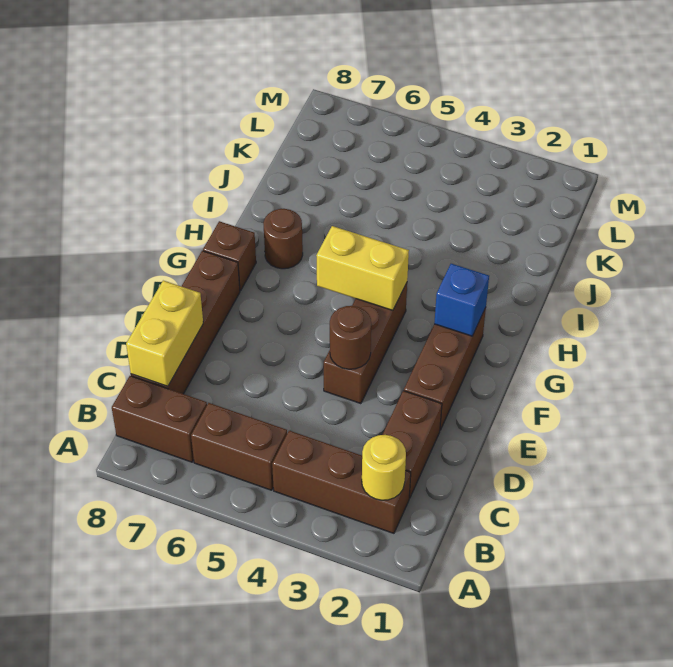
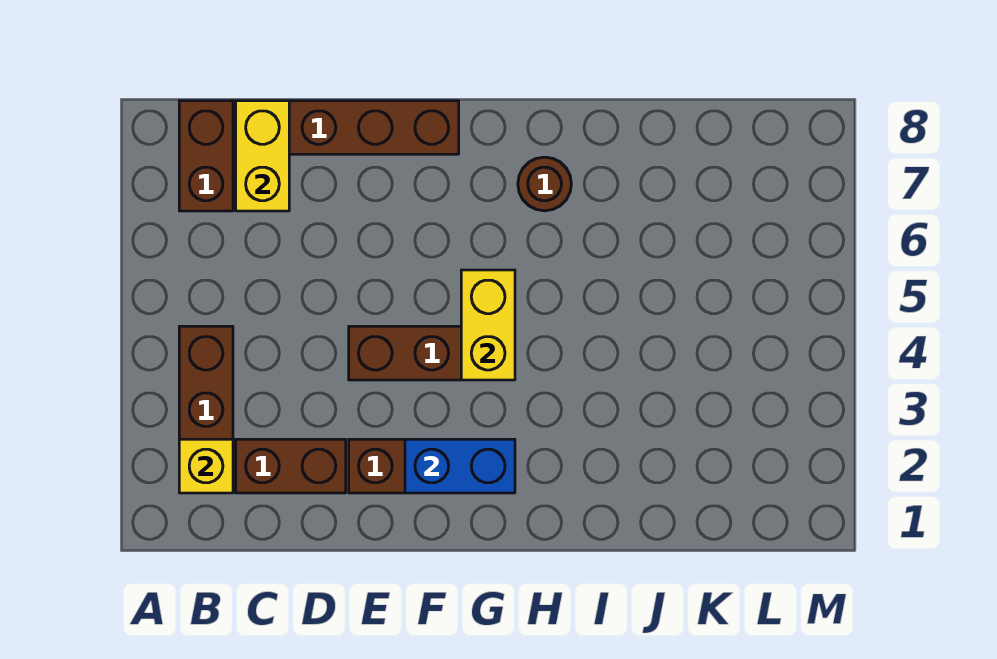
yellow 1x1 round brick [362,435,406,500] -> yellow 1x1 brick [179,439,233,493]
brown 1x2 brick [191,403,287,490] -> none
yellow 1x2 brick [126,281,203,386] -> yellow 1x2 brick turned to [236,101,289,211]
brown 1x1 round brick [330,306,371,369] -> none
blue 1x1 brick [434,264,489,336] -> blue 1x2 brick [405,439,515,493]
brown 1x1 brick [203,221,256,291] -> none

